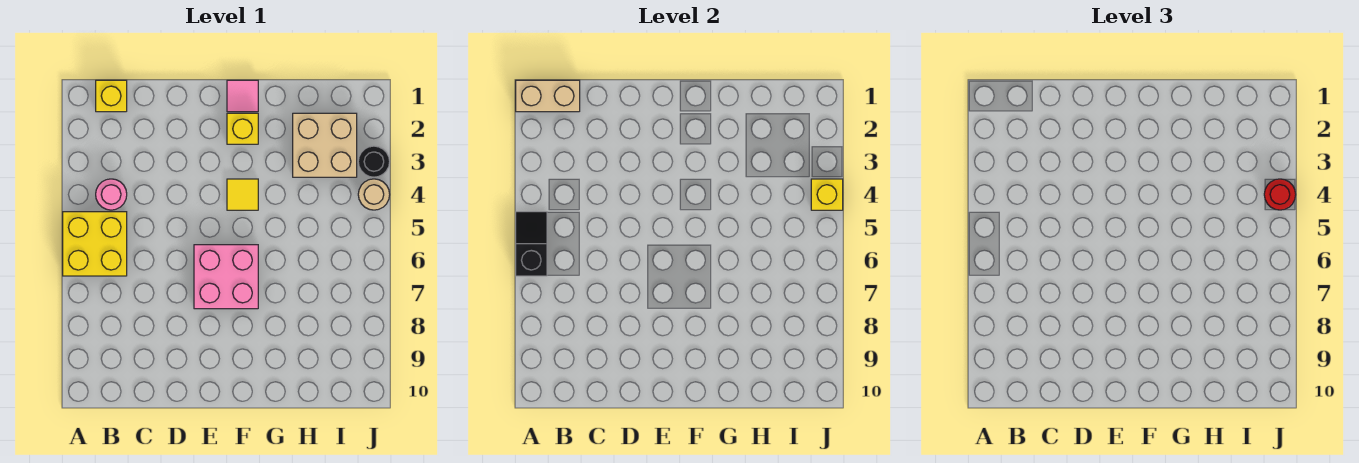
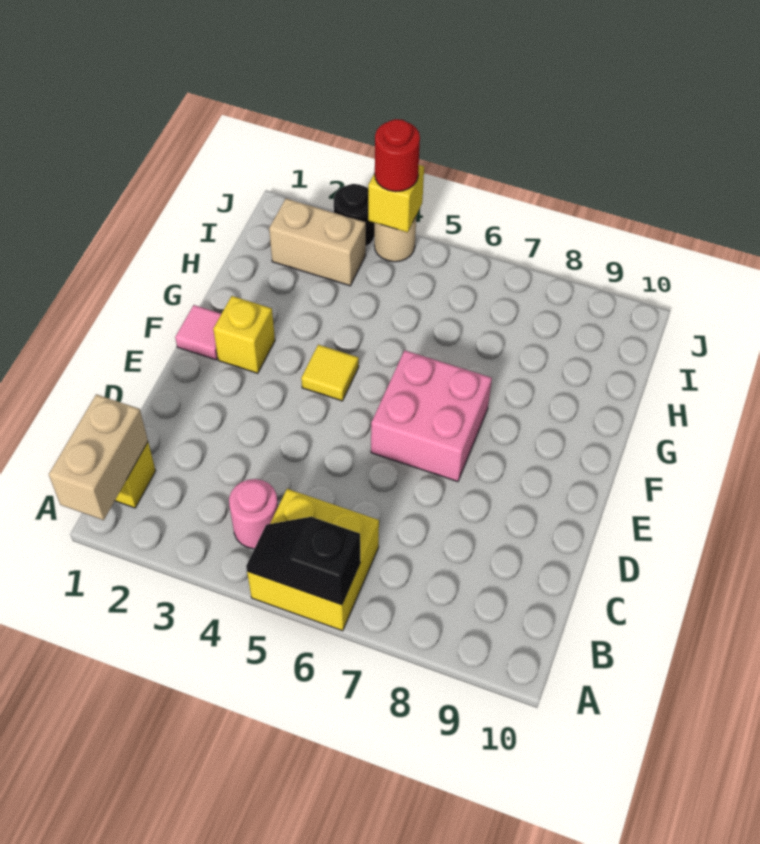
tan 2x2 brick [293,113,357,177] -> tan 1x2 brick [269,199,366,286]

